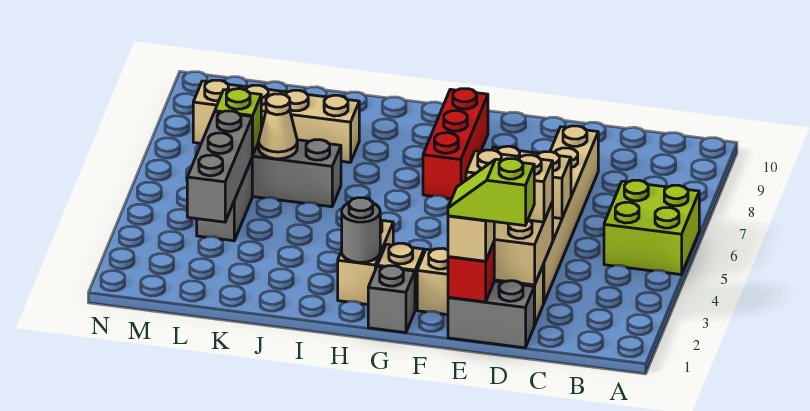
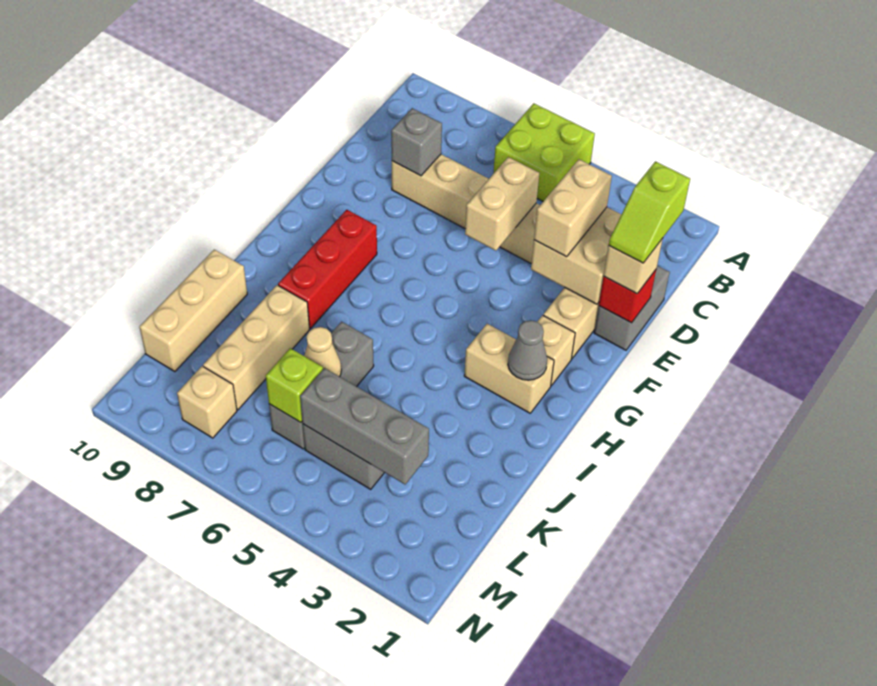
grey 1x1 brick [368,266,415,333] -> grey 1x1 brick moved to [391,108,442,176]
red 1x3 brick [423,89,488,199] -> red 1x3 brick turned to [278,210,377,328]
grey 1x1 round brick [342,198,380,262] -> grey 1x1 cone [508,320,547,380]
none -> tan 1x3 brick [139,250,247,372]

